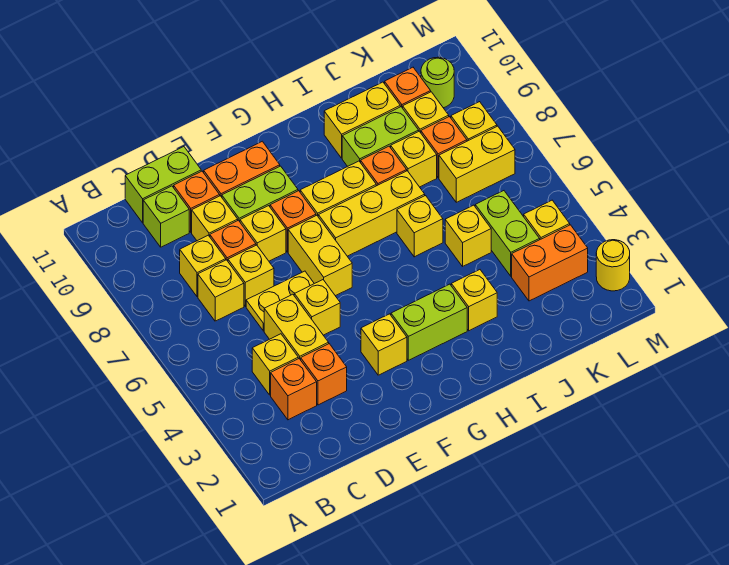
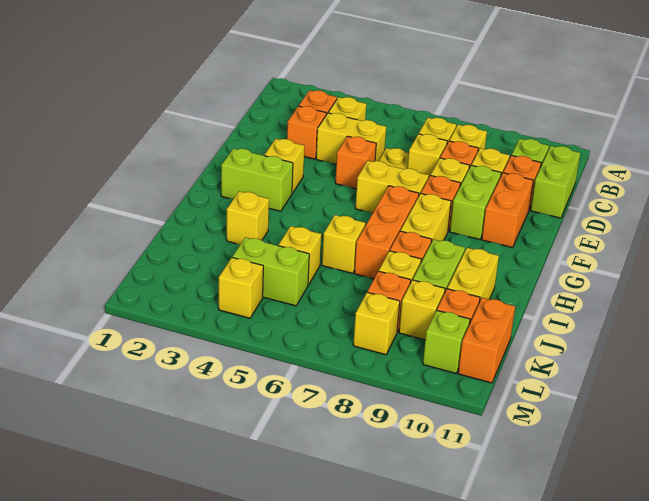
yellow 1x1 brick [294,280,340,335] -> orange 1x1 brick [335,136,376,189]
lime 1x2 brick [391,284,467,360] -> lime 1x2 brick turned to [221,148,293,211]
yellow 1x3 brick [318,171,425,256] -> orange 1x3 brick [354,186,419,279]
orange 1x2 brick [512,225,588,301] -> orange 1x2 brick moved to [458,298,515,383]
yellow 1x2 brick [439,126,515,202] -> none
lime 1x1 round brick [421,57,454,108] -> lime 1x1 brick [423,311,470,373]
yellow 1x1 round brick [596,240,630,291] -> none

